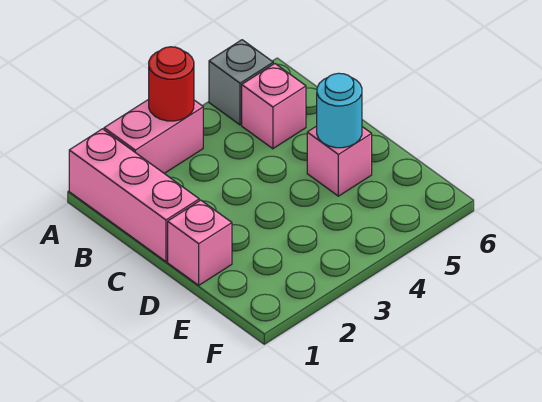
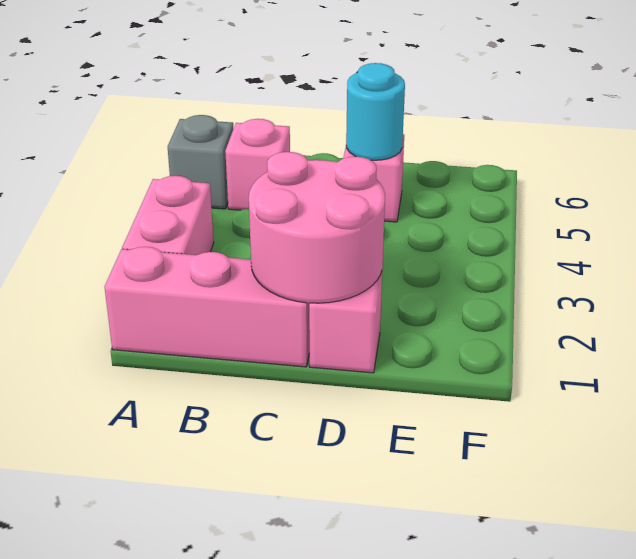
red 1x1 round brick [149,47,194,121] -> none
none -> pink 2x2 round brick [249,152,385,303]

